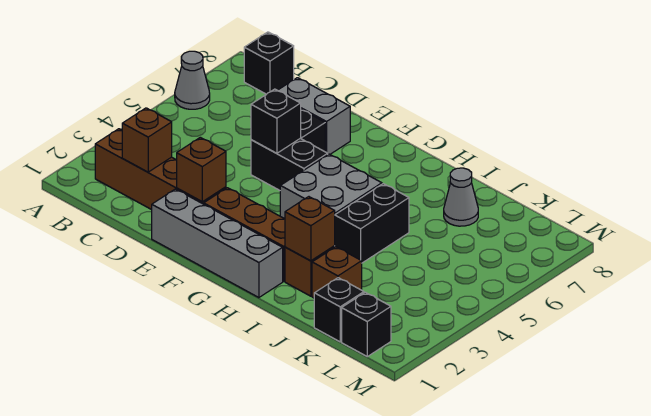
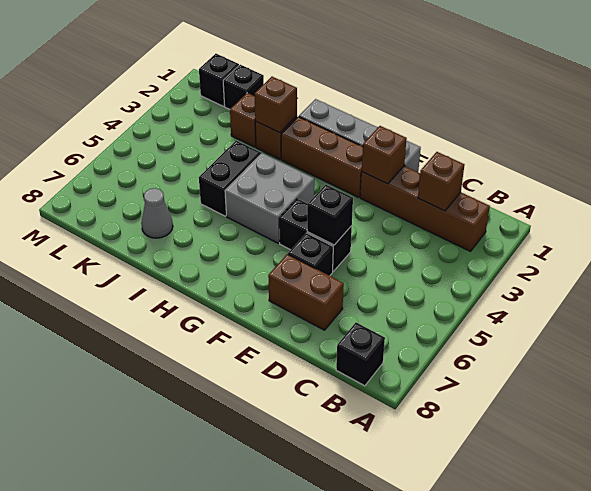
grey 1x1 cone [175,51,210,109] -> none
grey 1x2 brick [278,78,350,154] -> brown 1x2 brick [268,254,344,330]

